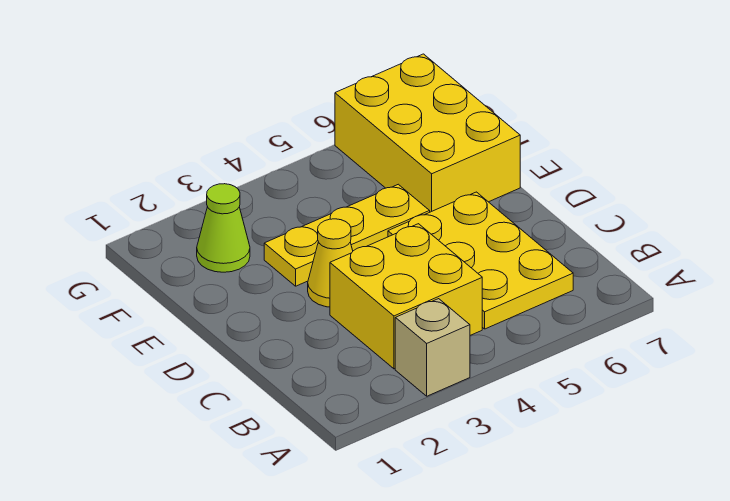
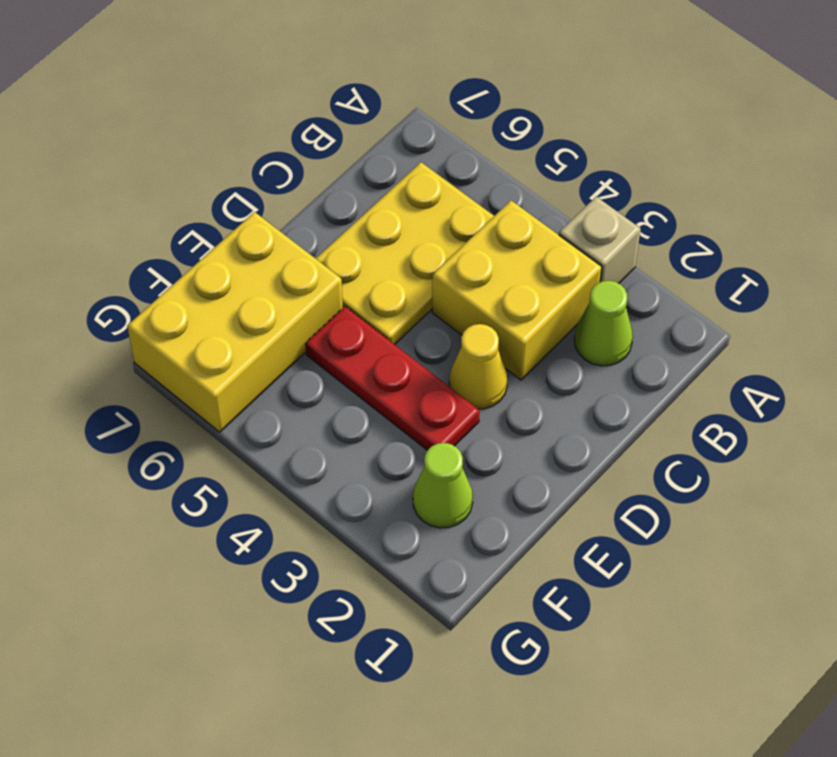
none -> lime 1x1 cone [574,281,633,366]
yellow 1x3 plate [264,184,430,286] -> red 1x3 plate [305,306,479,450]

